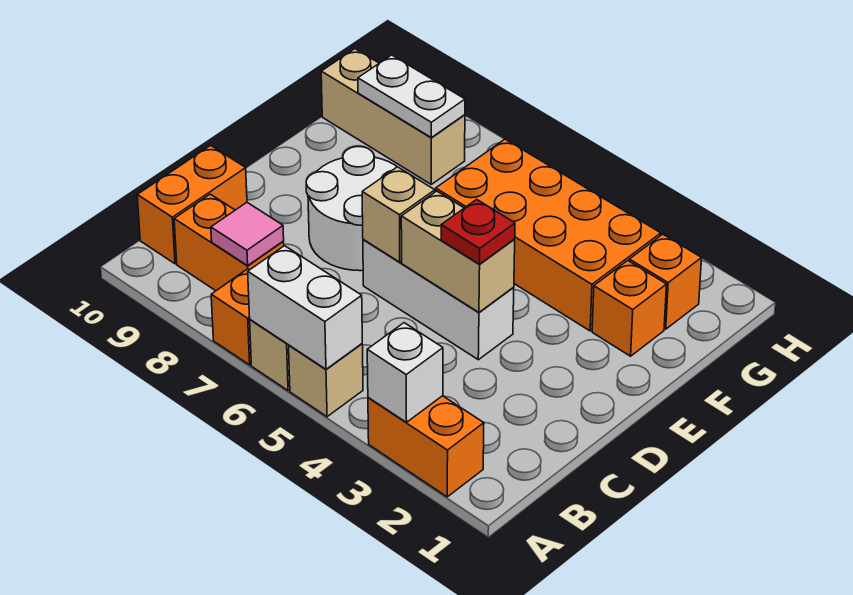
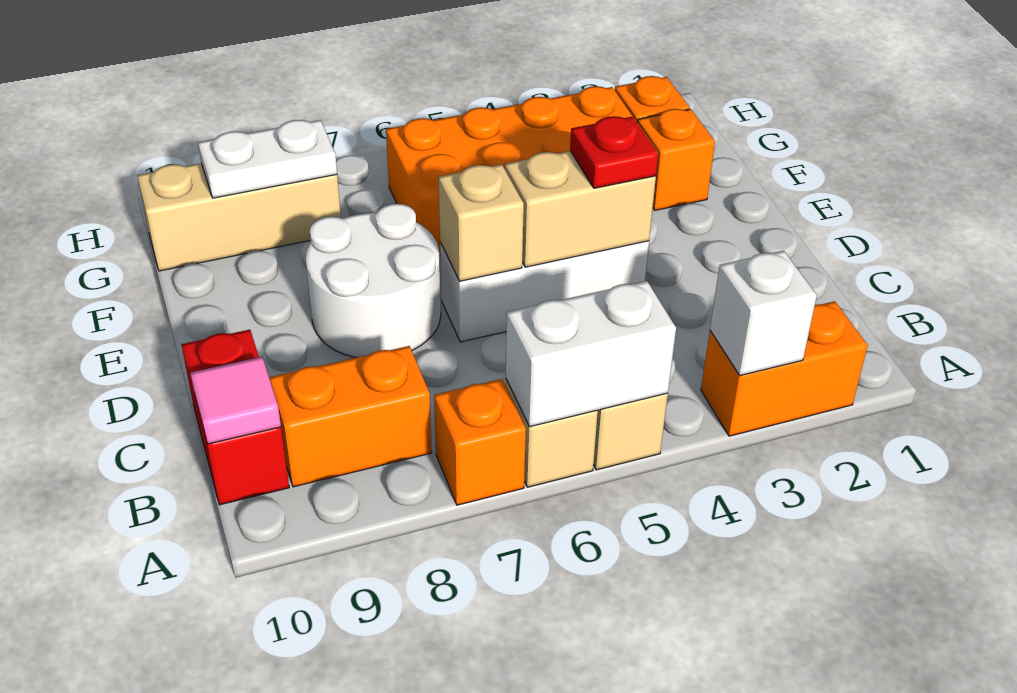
pink 1x1 tile [211,203,284,266] -> pink 1x1 tile moved to [190,357,281,444]
orange 1x2 brick [137,145,247,264] -> red 1x2 brick [182,330,289,505]

